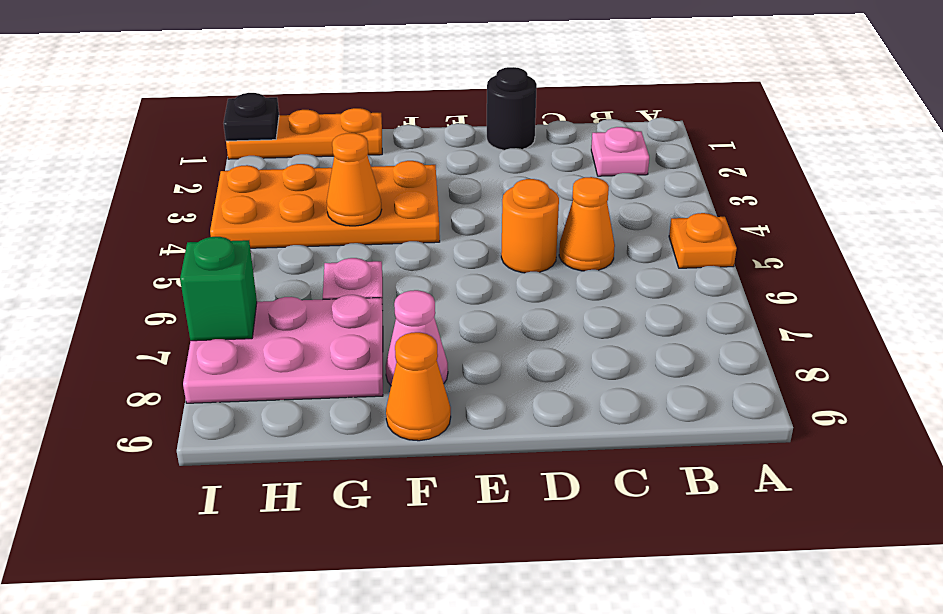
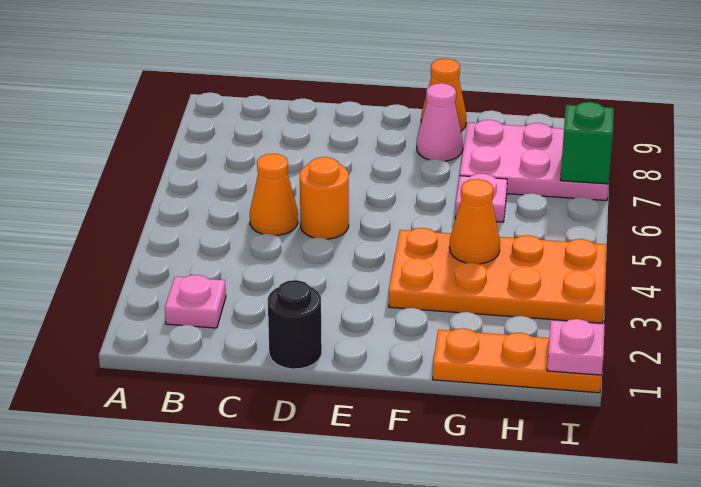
orange 1x1 plate [669,213,737,268] -> none
black 1x1 plate [224,93,279,141] -> pink 1x1 plate [547,319,605,375]

